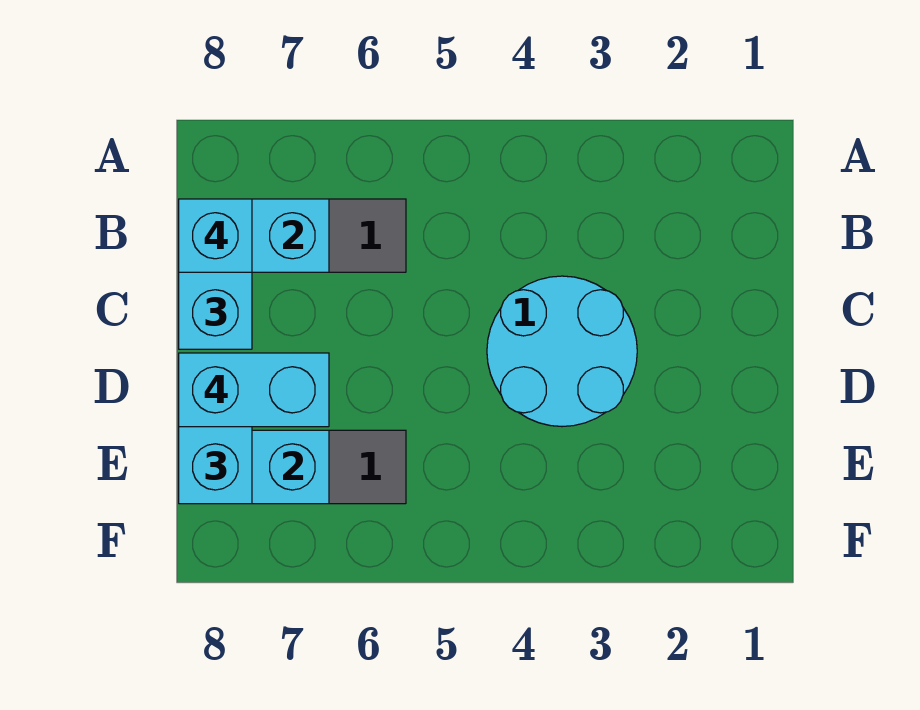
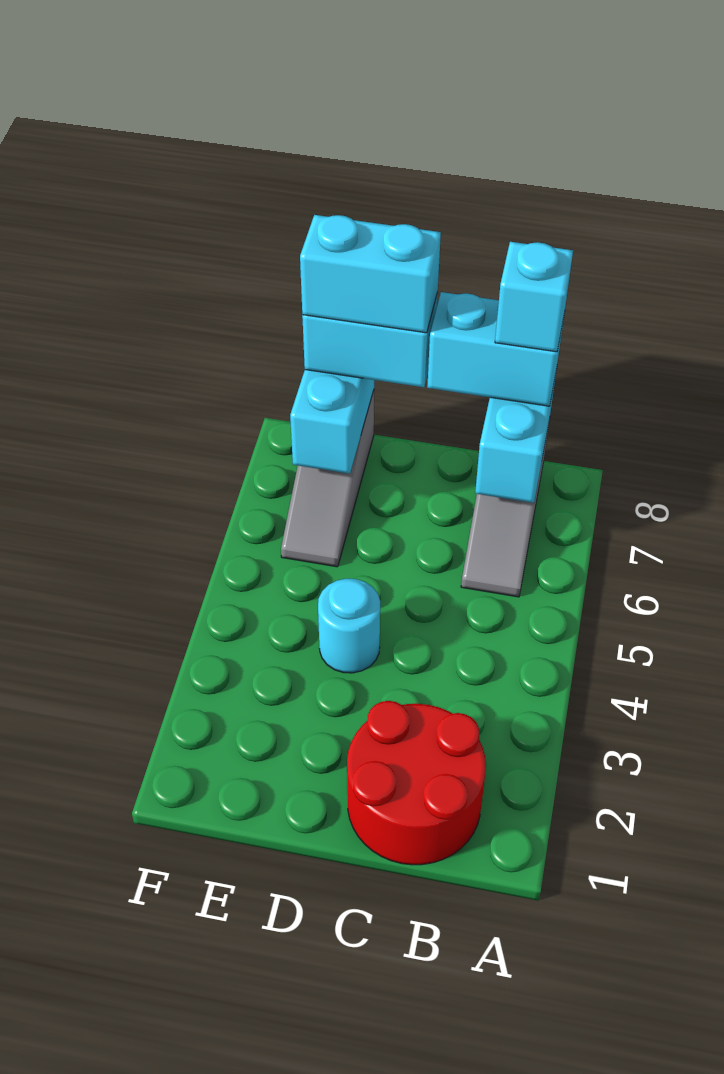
none -> red 2x2 round brick [347,701,486,865]
cyan 2x2 round brick [487,276,637,427] -> cyan 1x1 round brick [318,579,380,673]
cyan 1x2 brick [179,353,329,427] -> cyan 1x2 brick turned to [300,215,441,333]

